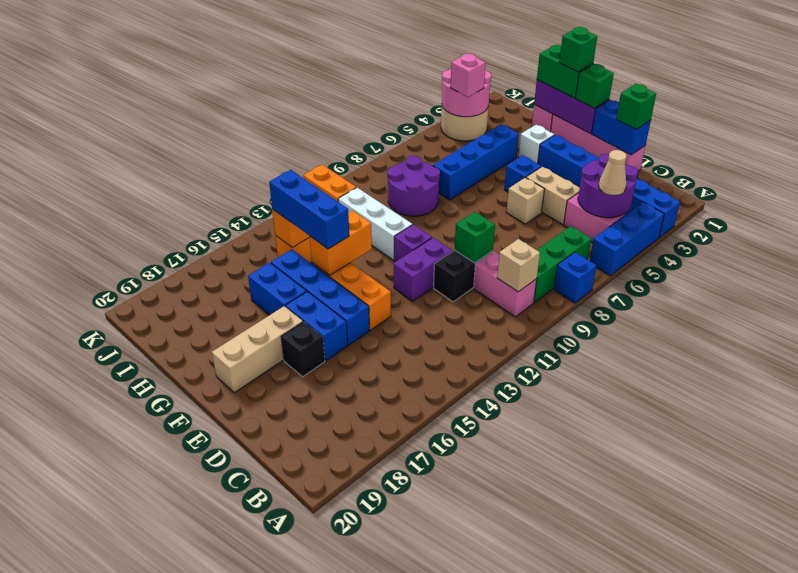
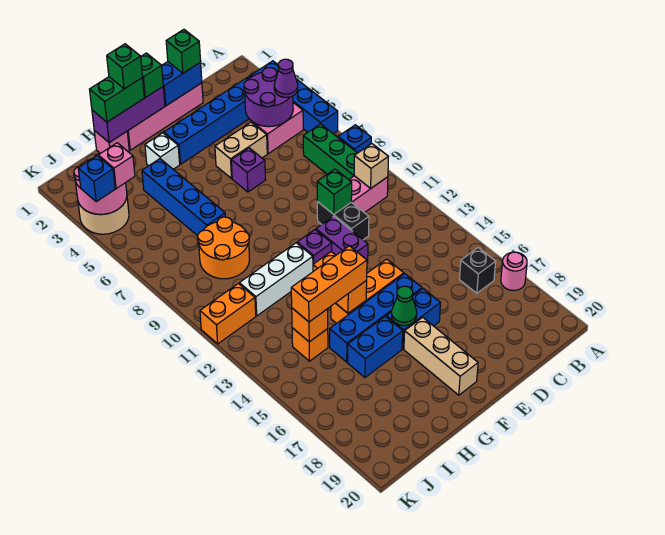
none -> pink 1x1 round brick [501,252,527,291]
tan 1x1 cone [599,150,627,195] -> purple 1x1 cone [274,59,298,97]
tan 1x1 brick [506,178,544,224] -> purple 1x1 brick [231,148,265,192]
black 1x1 brick [281,322,325,377] -> black 1x1 brick moved to [460,248,496,293]
blue 1x1 brick [504,155,541,192] -> blue 1x1 brick moved to [78,156,115,202]
none -> green 1x1 cone [392,286,417,326]
blue 1x3 brick [269,170,349,249] -> orange 1x3 brick [291,246,367,322]
purple 2x2 round brick [387,156,440,216] -> orange 2x2 round brick [198,217,250,279]

